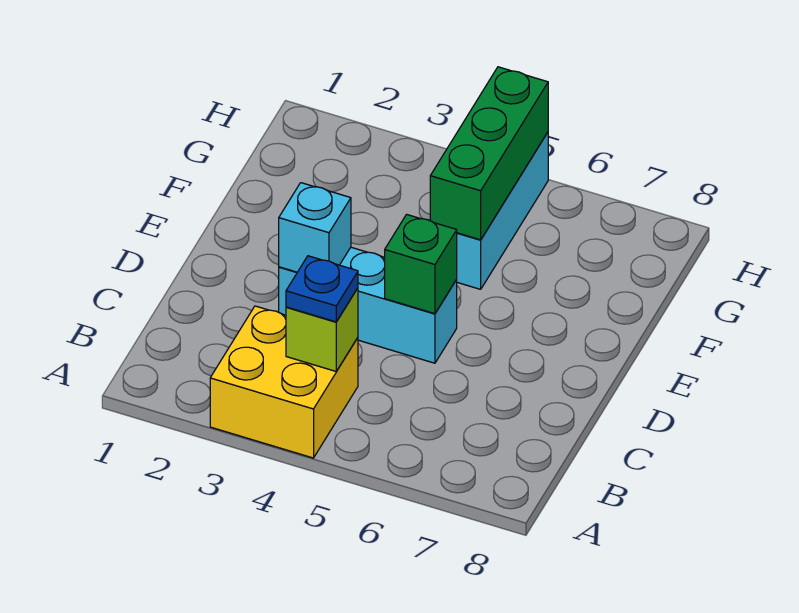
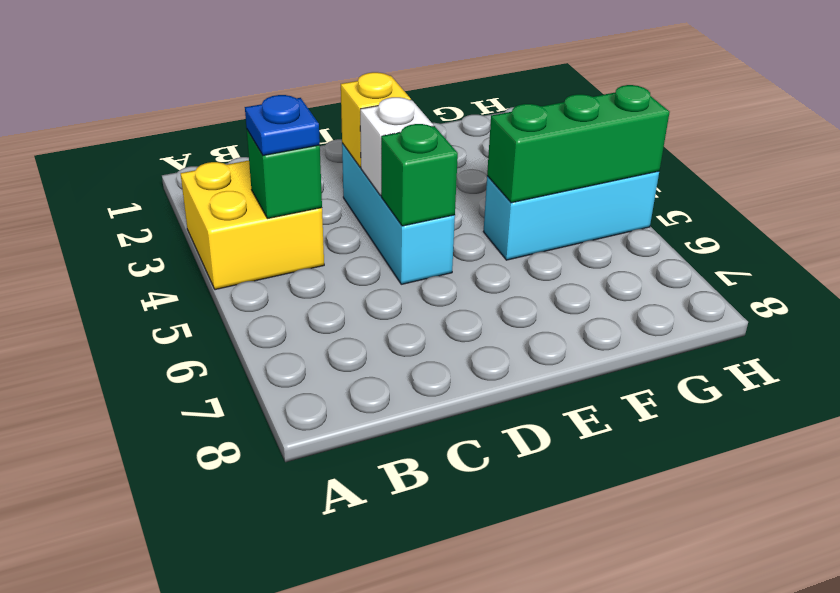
lime 1x1 brick [286,288,358,371] -> green 1x1 brick [247,130,322,219]
cyan 1x1 brick [279,183,351,272] -> yellow 1x1 brick [341,72,411,167]
none -> white 1x1 brick [360,97,433,196]

